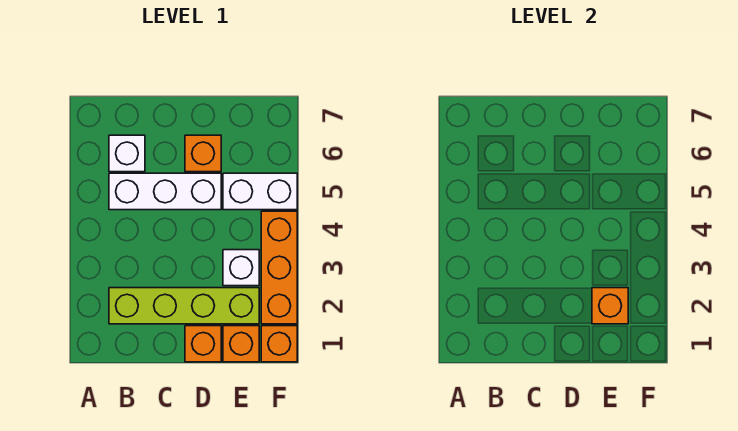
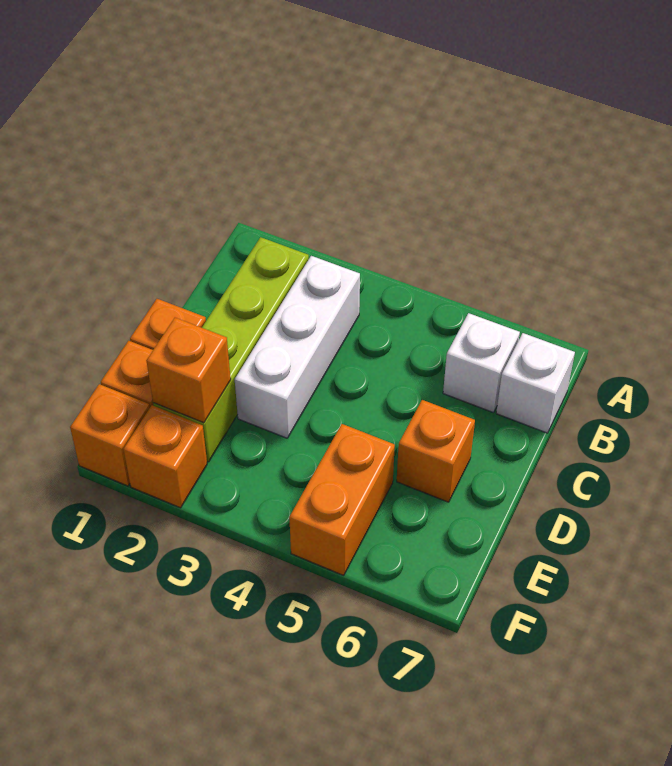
white 1x3 brick [109,173,221,210] -> white 1x3 brick moved to [235,256,360,438]
white 1x1 brick [223,250,259,286] -> white 1x1 brick moved to [496,333,575,433]
white 1x2 brick [223,173,297,210] -> orange 1x2 brick [289,424,395,575]
orange 1x3 brick [261,211,297,324] -> orange 1x1 brick [123,405,207,508]

